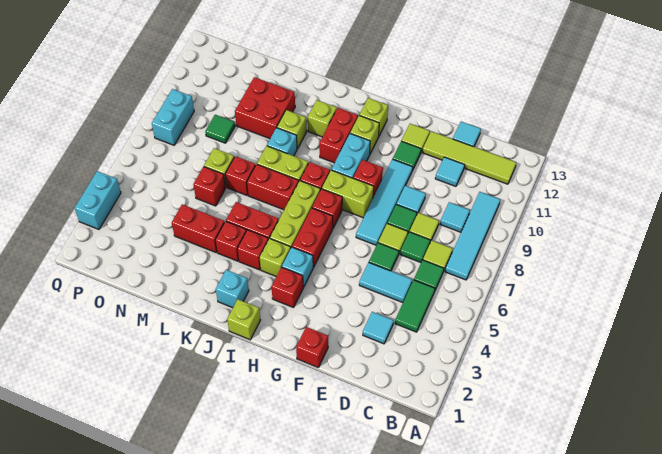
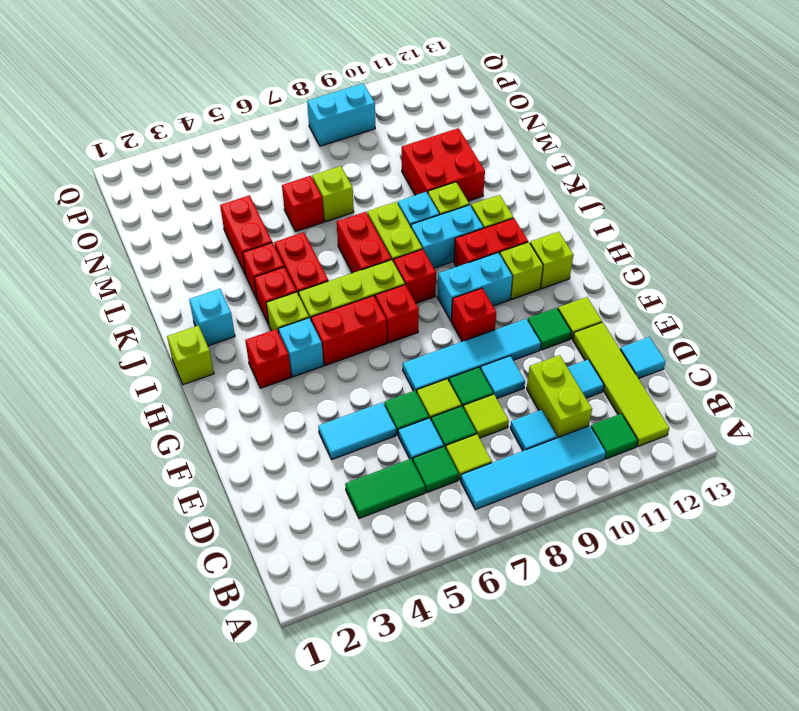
cyan 1x1 tile [363,312,394,344] -> cyan 1x1 tile moved to [398,418,444,461]
cyan 1x2 tile [359,262,412,303] -> cyan 1x2 tile turned to [318,402,396,459]
red 1x1 brick [296,327,328,368] -> none
lime 1x2 brick [322,170,374,218] -> lime 1x2 brick moved to [527,355,592,438]
red 1x1 brick [225,156,256,195] -> none
green 1x1 tile [205,115,235,143] -> green 1x1 tile moved to [591,414,638,459]
cyan 1x2 brick [75,171,121,229] -> cyan 1x2 brick moved to [411,205,483,268]

